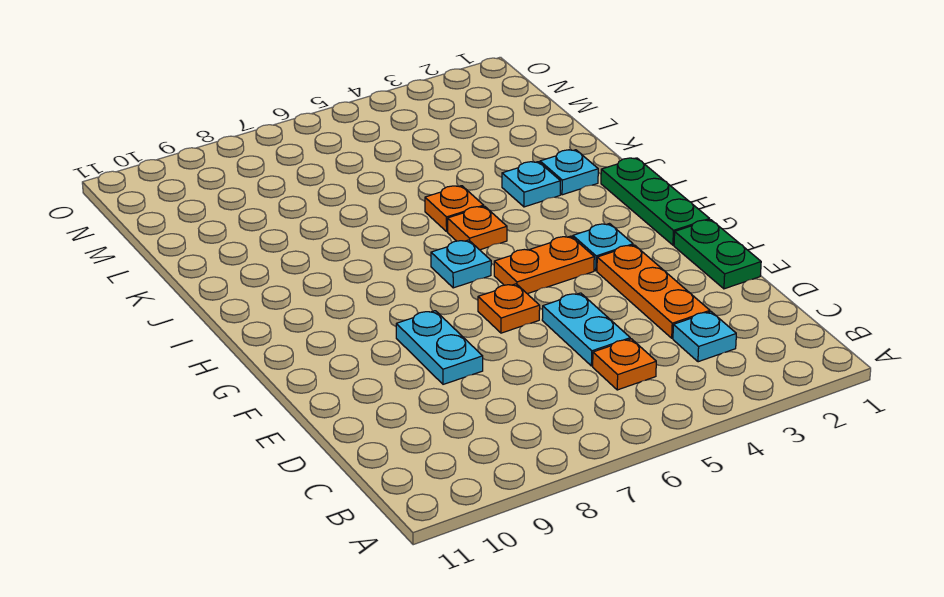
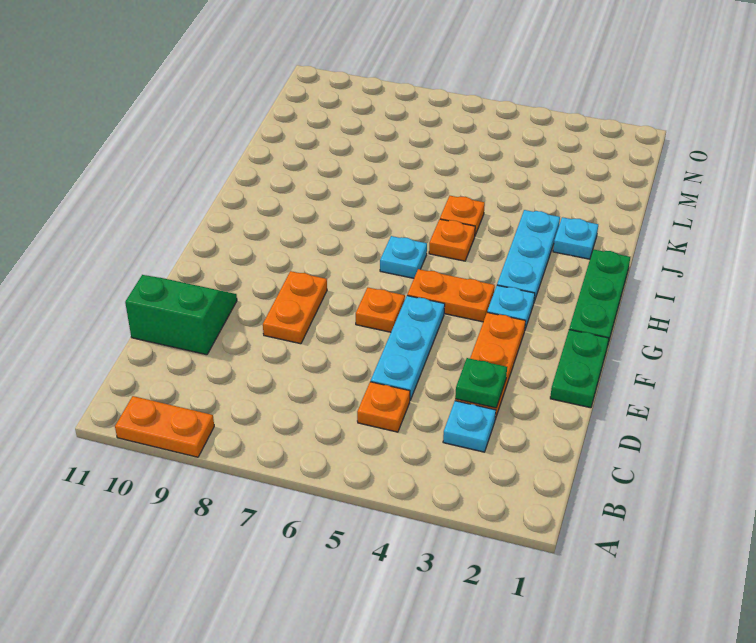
none -> orange 1x2 plate [115,396,214,457]
none -> green 1x1 plate [455,358,507,408]
cyan 1x2 plate [542,293,630,366] -> cyan 1x3 plate [371,296,445,400]
none -> green 2x2 slope [125,275,237,355]
cyan 1x2 plate [396,311,483,384] -> orange 1x2 plate [263,271,327,344]
cyan 1x1 plate [502,162,560,207] -> cyan 1x3 plate [497,210,560,301]

